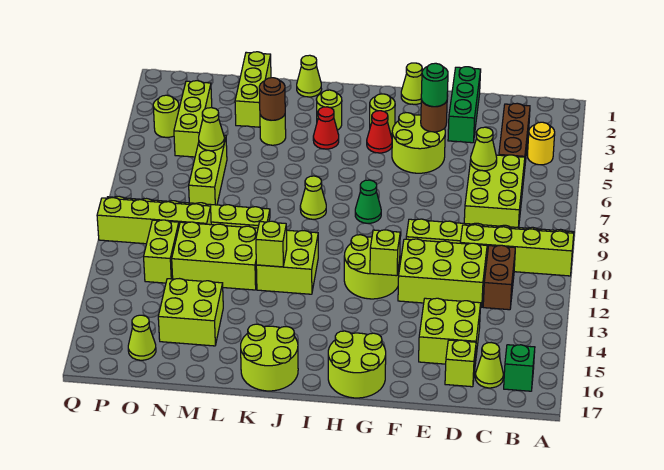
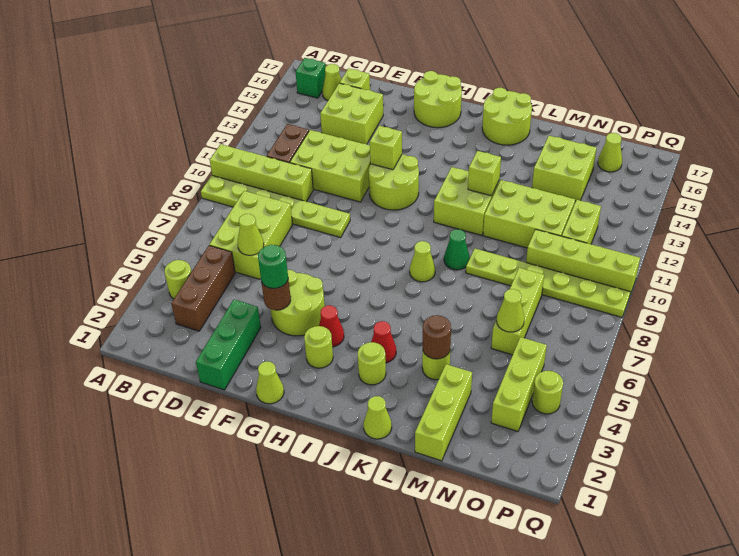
yellow 1x1 round brick [528,122,555,165] -> lime 1x1 round brick [165,260,191,299]
green 1x1 cone [355,180,381,223] -> green 1x1 cone moved to [444,229,470,270]

